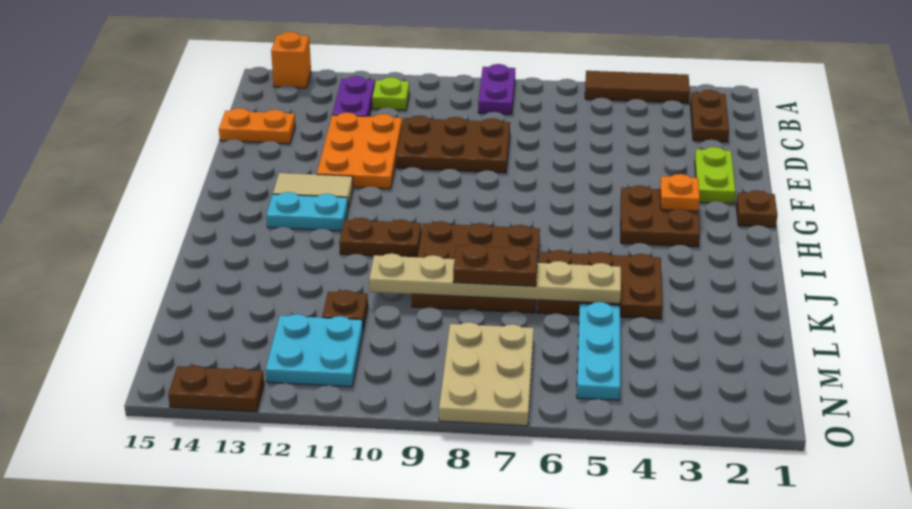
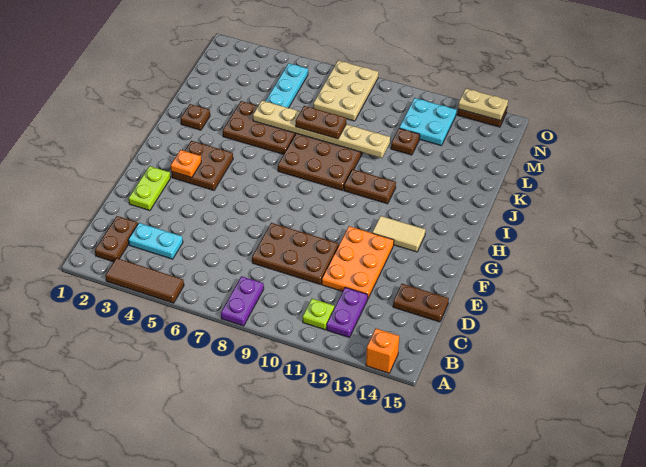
orange 1x2 plate [219,108,295,144] -> brown 1x2 plate [393,284,449,322]
brown 1x1 plate [736,190,777,227] -> brown 1x1 plate moved to [181,104,210,130]
cyan 1x2 plate [266,192,348,231] -> cyan 1x2 plate moved to [128,223,183,259]
none -> tan 1x2 plate [458,89,508,121]

